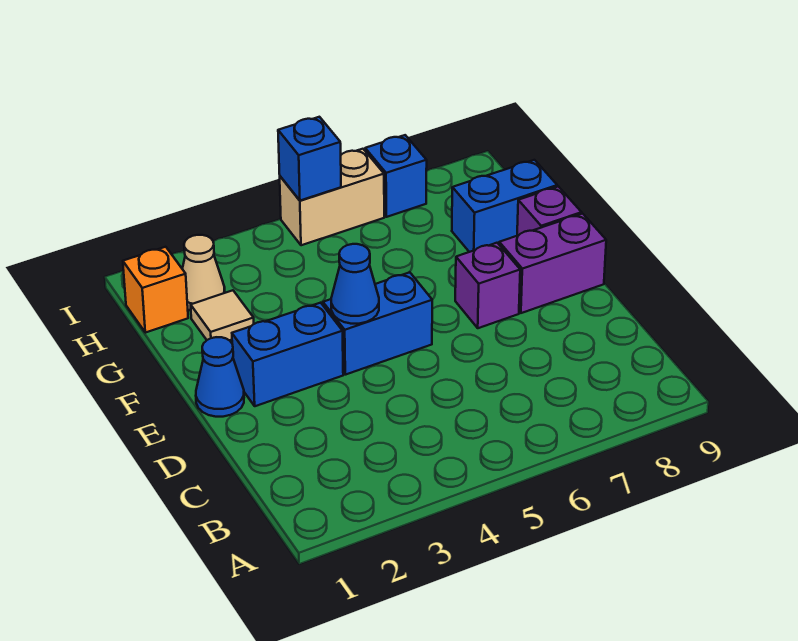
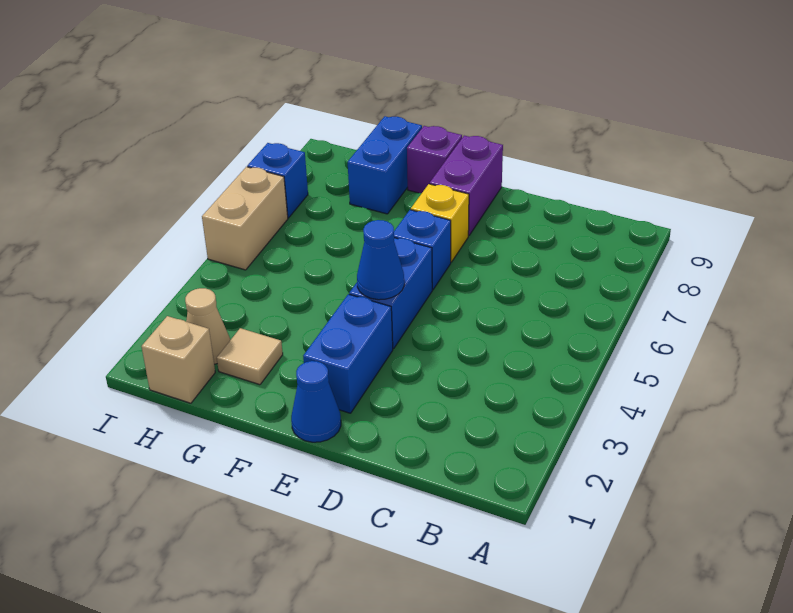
purple 1x1 brick [455,243,520,328] -> yellow 1x1 brick [411,184,469,262]
orange 1x1 brick [123,247,188,333] -> tan 1x1 brick [141,316,215,403]
blue 1x1 brick [278,117,341,201] -> blue 1x1 brick moved to [394,210,451,290]

